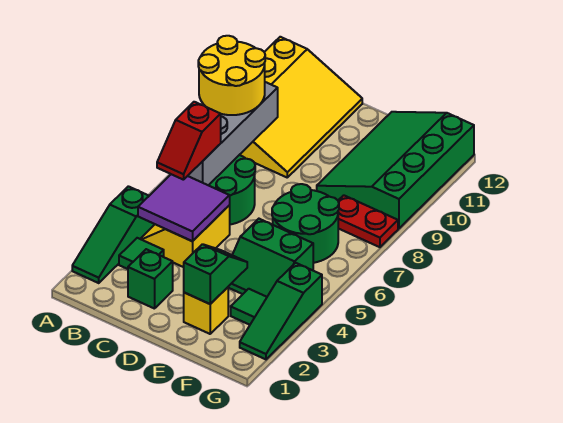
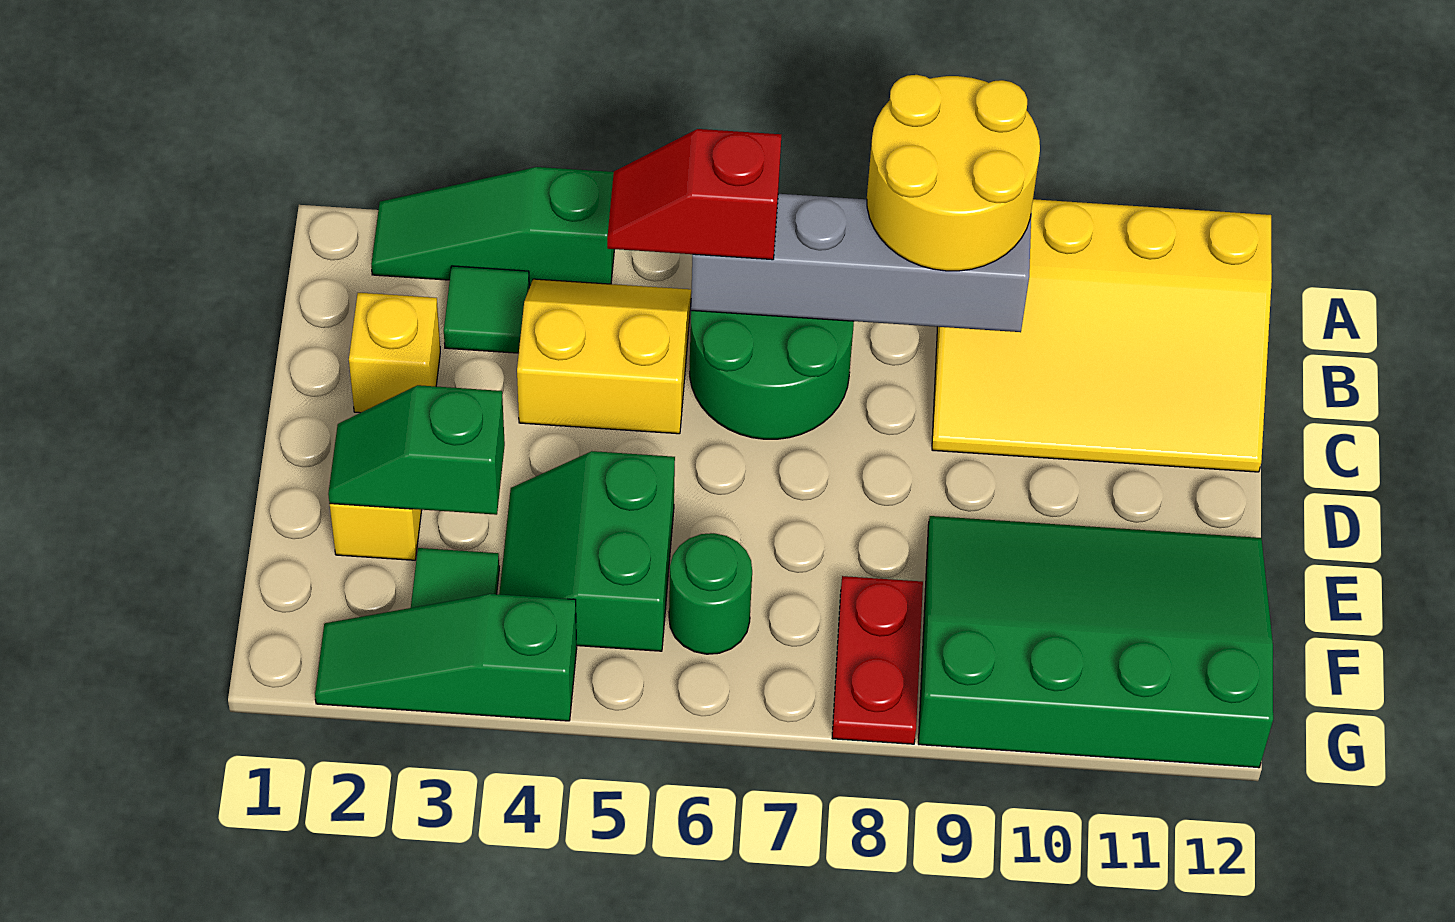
purple 2x2 tile [138,174,230,241] -> none
green 1x1 brick [128,249,173,309] -> yellow 1x1 brick [349,293,440,413]
green 1x2 slope [184,244,247,304] -> green 1x2 slope turned to [328,385,505,515]
green 2x2 round brick [272,184,339,263] -> green 1x1 round brick [669,533,752,654]

